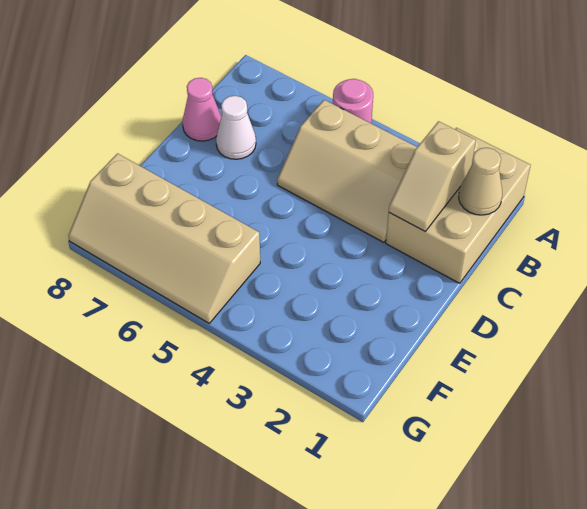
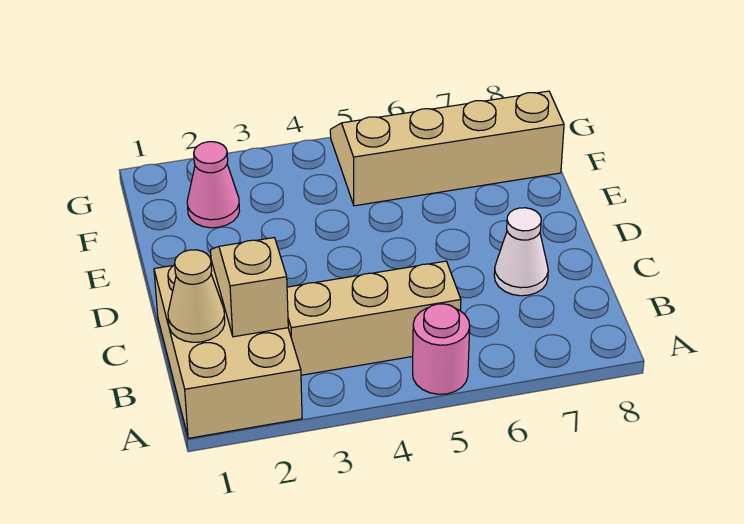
pink 1x1 cone [182,78,221,141] -> pink 1x1 cone moved to [187,142,239,228]

